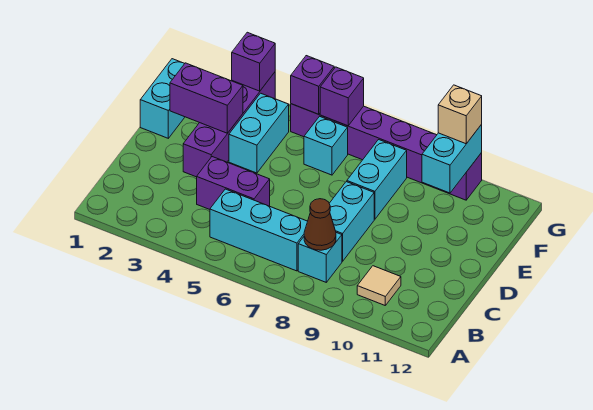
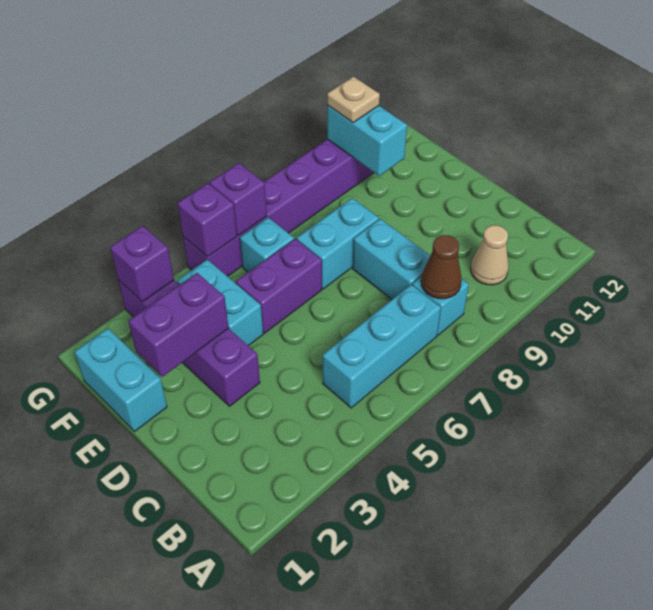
tan 1x1 tile [357,266,401,305] -> tan 1x1 cone [471,225,509,285]
purple 1x2 brick [197,157,270,209] -> purple 1x2 brick moved to [236,239,322,333]
cyan 1x2 brick [347,140,407,219] -> cyan 1x2 brick turned to [297,198,379,289]
tan 1x1 brick [438,85,482,144] -> tan 1x1 plate [327,77,380,122]

